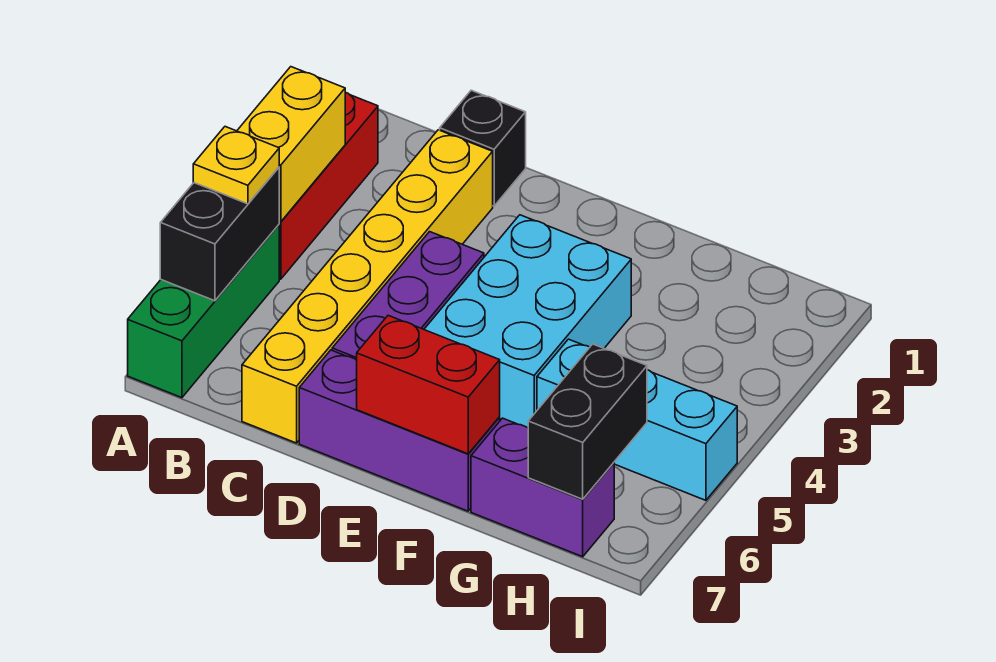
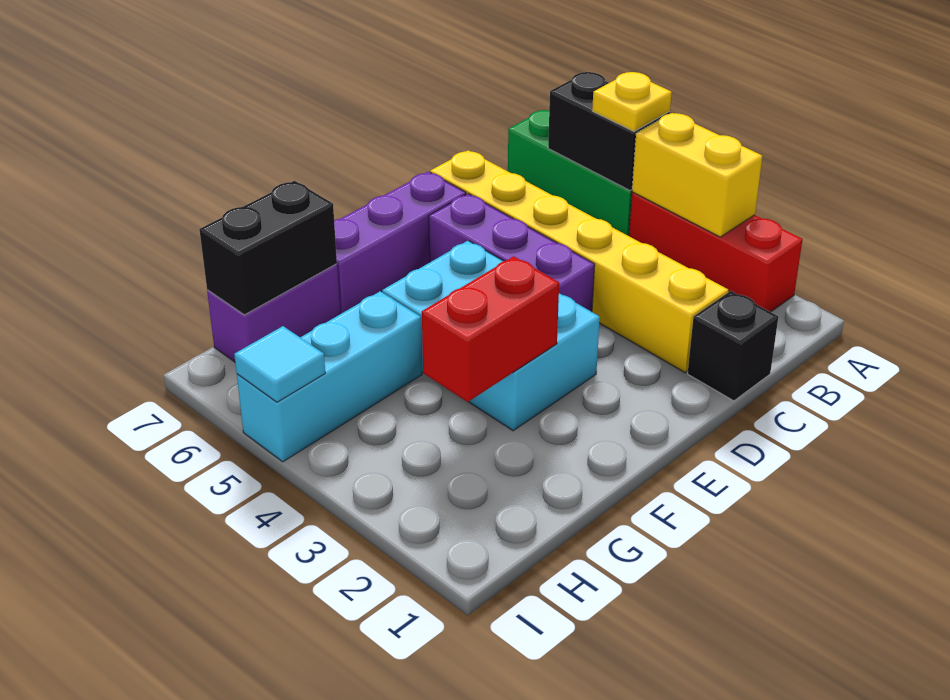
red 1x2 brick [357,316,500,454] -> red 1x2 brick moved to [422,256,559,402]
black 1x2 brick [528,344,647,499] -> black 1x2 brick turned to [199,181,337,315]
none -> cyan 1x1 tile [234,326,325,402]

